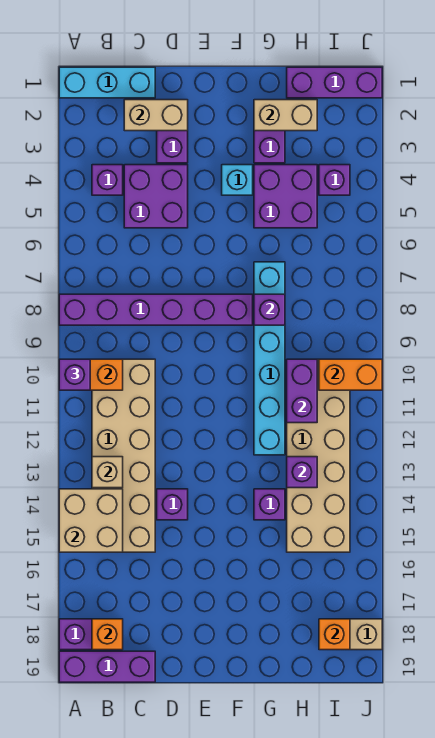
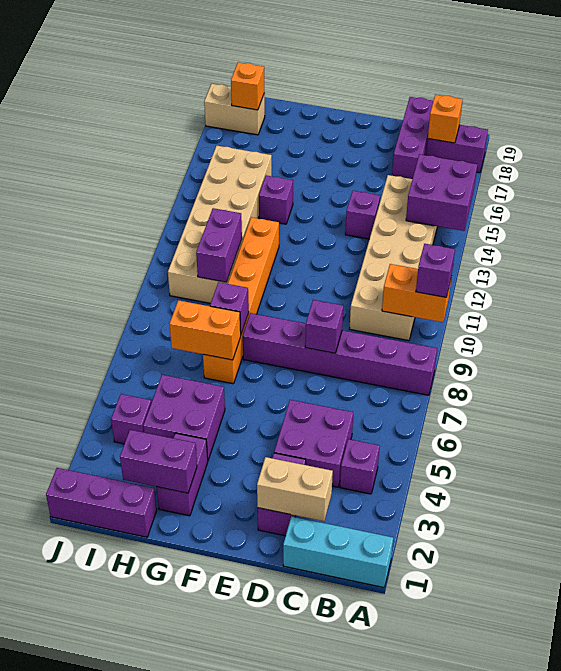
tan 2x2 brick [59,489,123,552] -> purple 2x2 brick [406,154,477,231]
purple 1x3 brick [59,651,155,682] -> purple 1x3 brick turned to [392,97,433,179]
tan 1x1 brick [92,457,123,488] -> none
cyan 1x1 brick [222,165,253,195] -> none
tan 1x2 brick [254,100,317,131] -> purple 1x2 brick [120,430,197,493]
cyan 1x6 brick [254,262,285,455] -> orange 1x6 brick [203,217,279,384]
purple 1x1 brick [287,457,317,488] -> purple 1x1 brick moved to [305,300,343,353]
orange 1x2 brick [319,359,382,390] -> orange 1x2 brick moved to [169,300,241,360]

